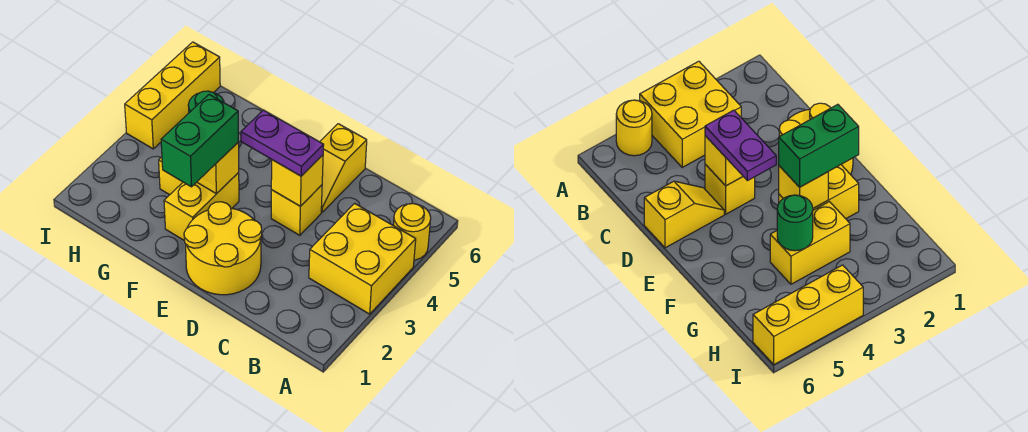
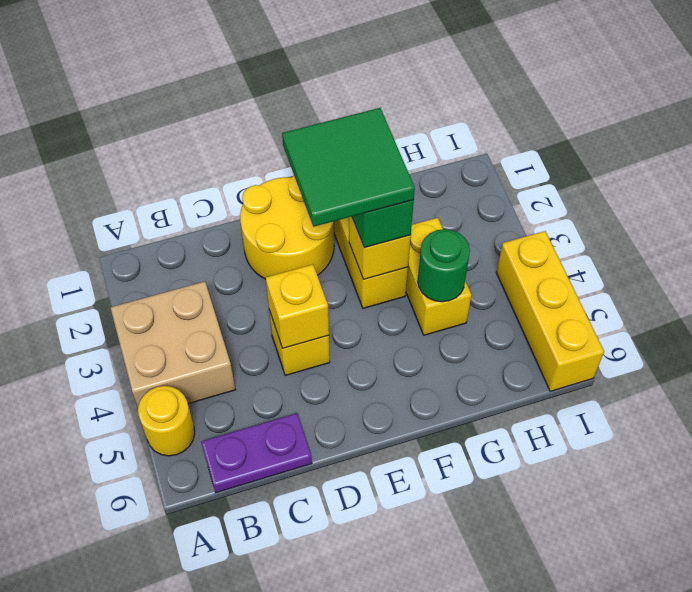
yellow 2x2 brick [309,203,416,314] -> tan 2x2 brick [111,282,236,407]
purple 1x2 plate [241,110,324,176] -> purple 1x2 plate moved to [201,413,312,493]
yellow 1x2 slope [320,124,367,212] -> none
none -> green 2x2 tile [282,108,415,227]

